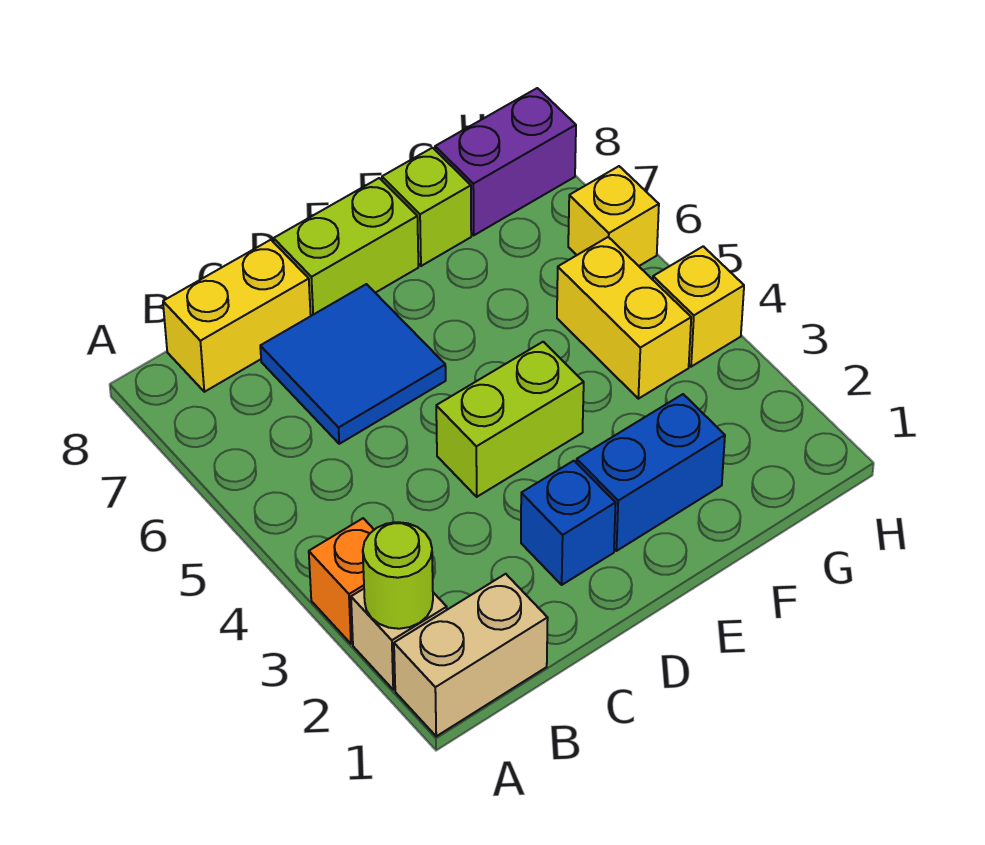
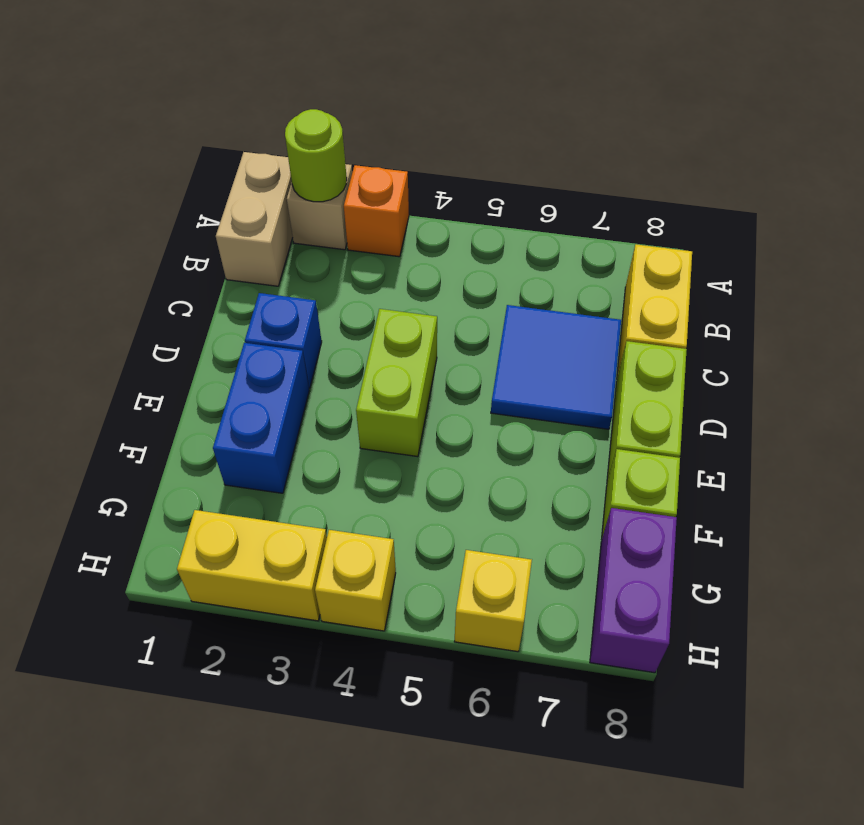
yellow 1x2 brick [557,237,691,399] -> yellow 1x2 brick moved to [177,510,327,621]

